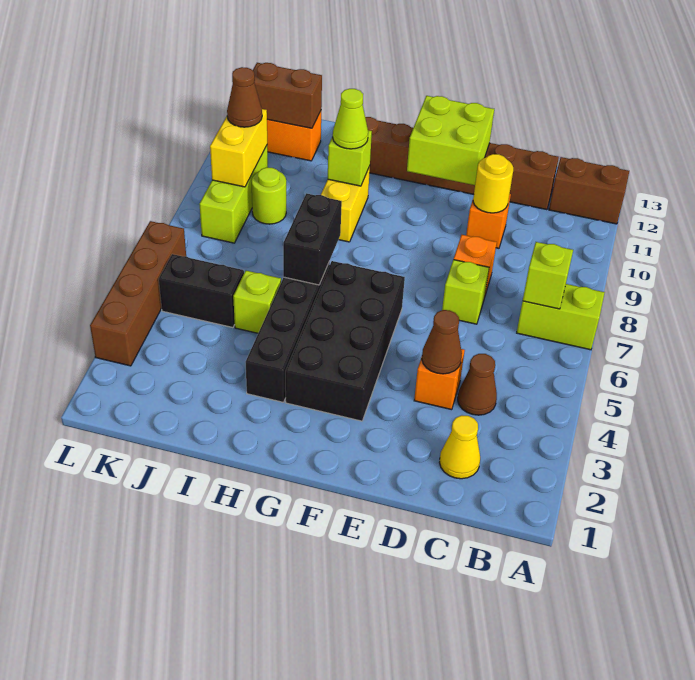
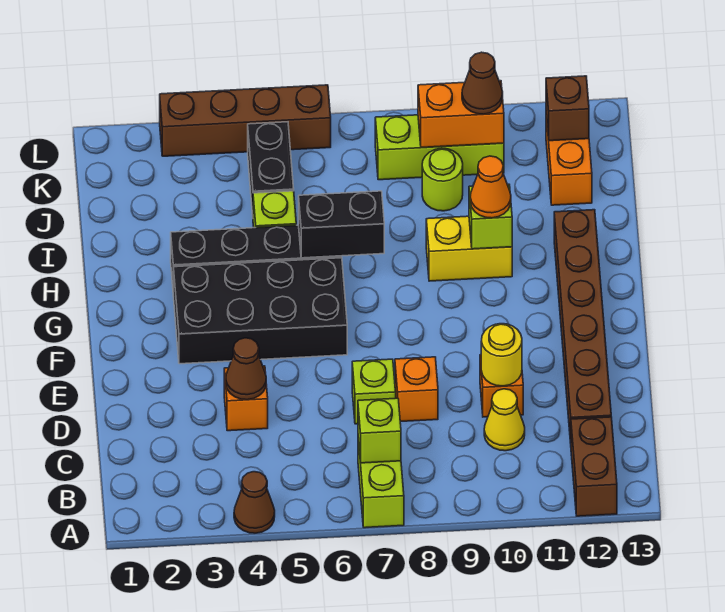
yellow 1x1 cone [439,415,480,479] -> yellow 1x1 cone moved to [484,389,525,451]
brown 1x1 cone [458,354,497,415] -> brown 1x1 cone moved to [234,472,275,533]
lime 2x2 brick [407,96,494,185] -> none
lime 1x1 cone [333,89,368,149] -> orange 1x1 cone [470,156,511,218]
brown 1x2 brick [253,63,322,128] -> brown 1x1 brick [546,76,589,141]
yellow 1x2 brick [210,109,267,187] -> orange 1x2 brick [418,81,504,148]

